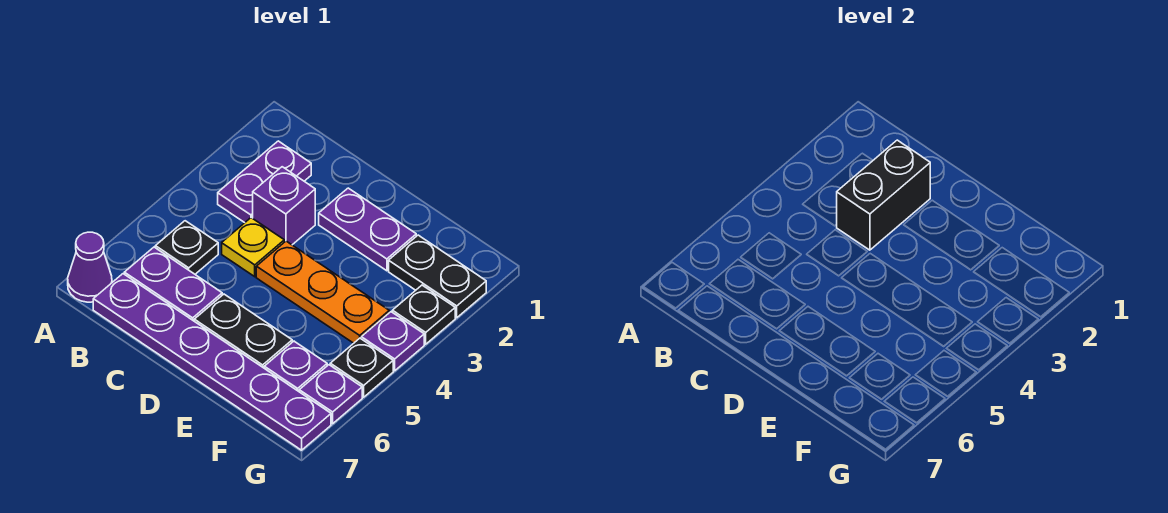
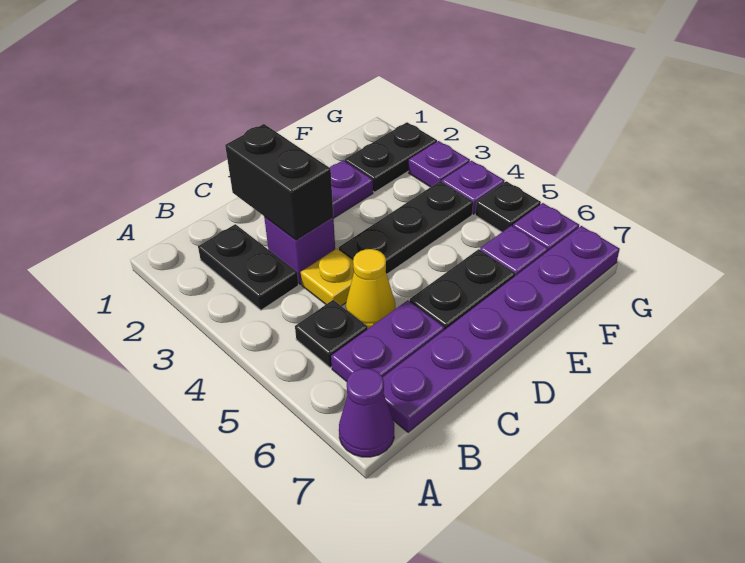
purple 1x2 plate [218,141,311,223] -> black 1x2 plate [198,224,298,310]
none -> yellow 1x1 cone [346,249,395,329]
orange 1x3 plate [256,241,389,343] -> black 1x3 plate [339,181,473,274]
black 1x1 plate [392,285,455,344] -> purple 1x1 plate [408,141,470,187]

